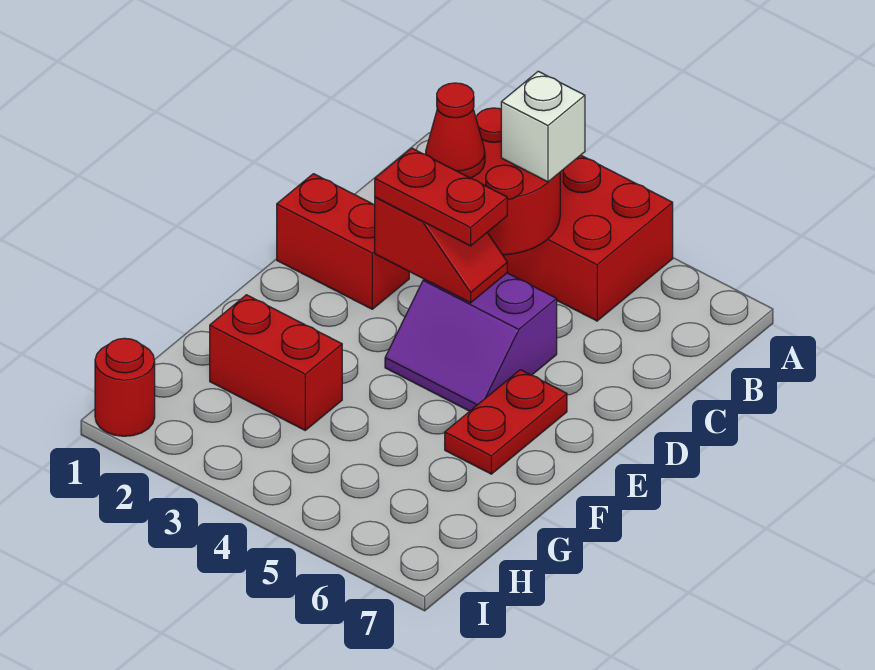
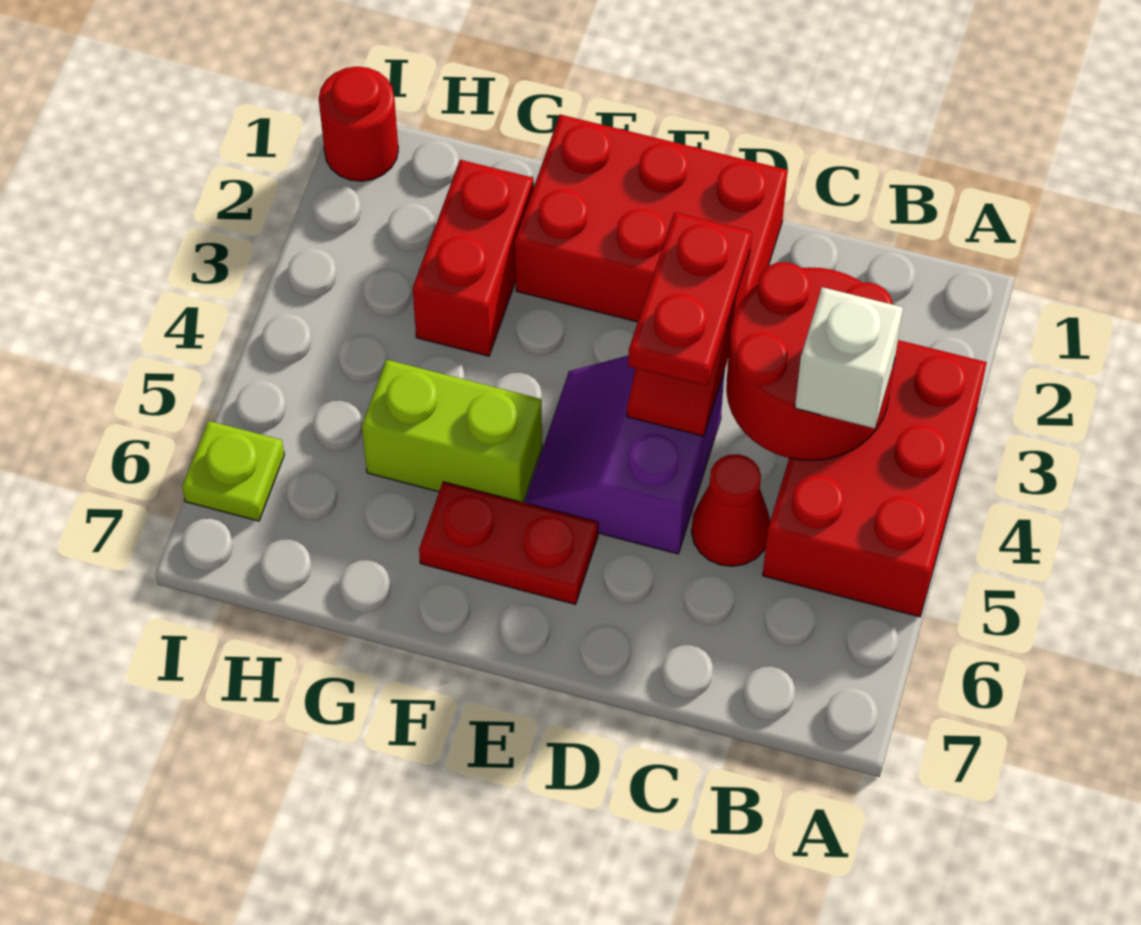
red 1x1 cone [426,83,485,178] -> red 1x1 cone moved to [691,454,770,566]
red 1x2 brick [277,174,409,309] -> red 2x3 brick [515,115,787,322]
none -> lime 1x2 brick [362,360,542,502]
none -> lime 1x1 plate [182,421,284,521]

